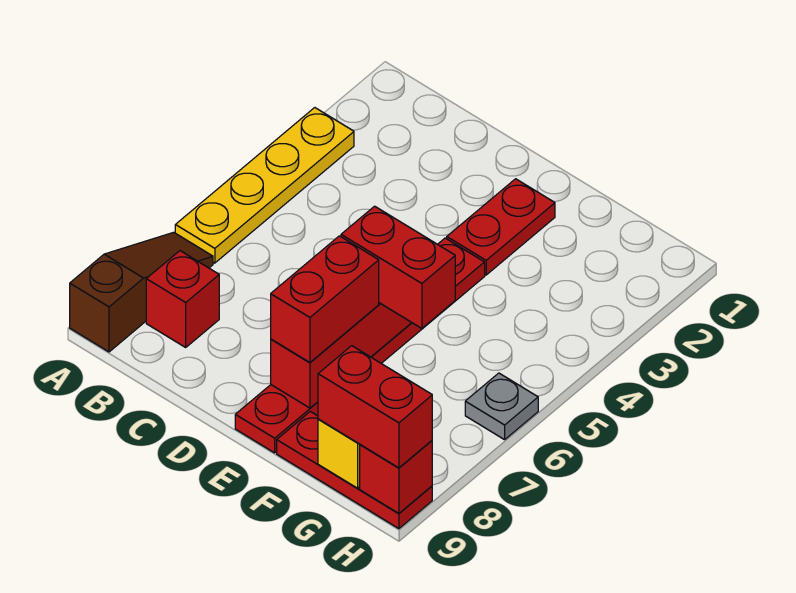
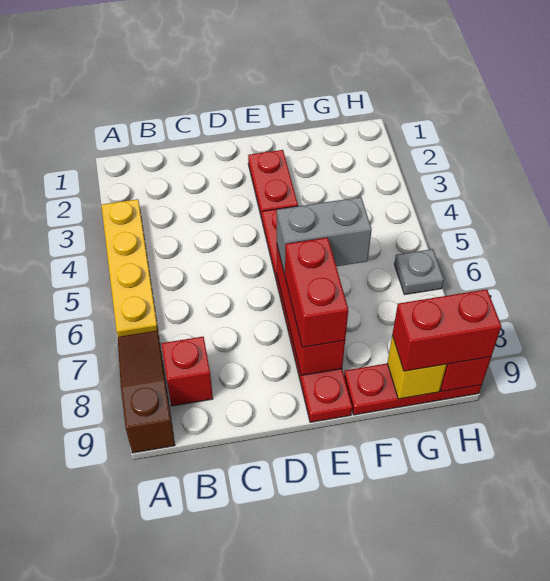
red 1x2 brick [341,206,455,328] -> grey 1x2 brick [277,197,372,274]

